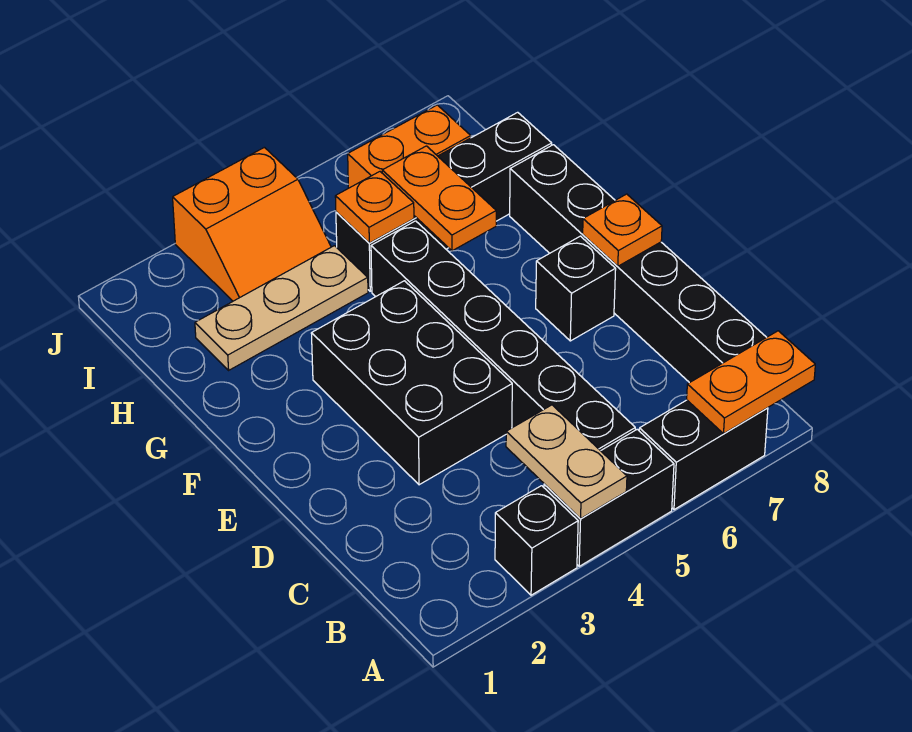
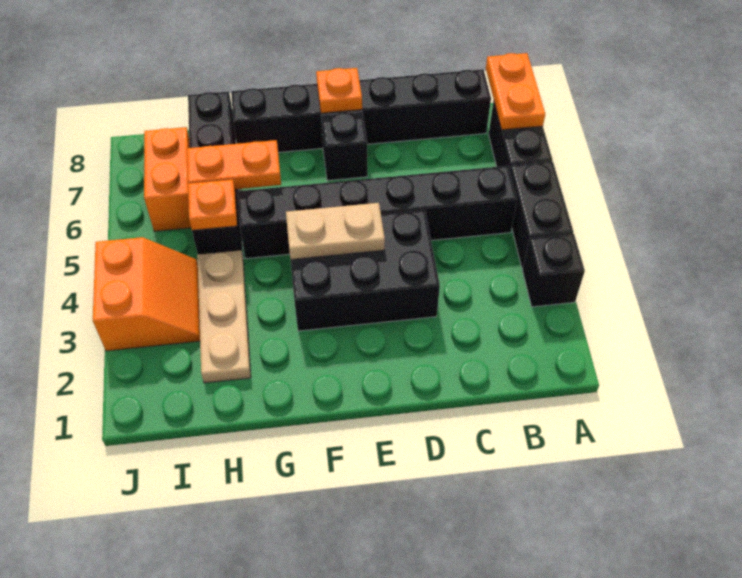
tan 1x2 plate [506,405,627,518] -> tan 1x2 plate moved to [286,203,385,259]

